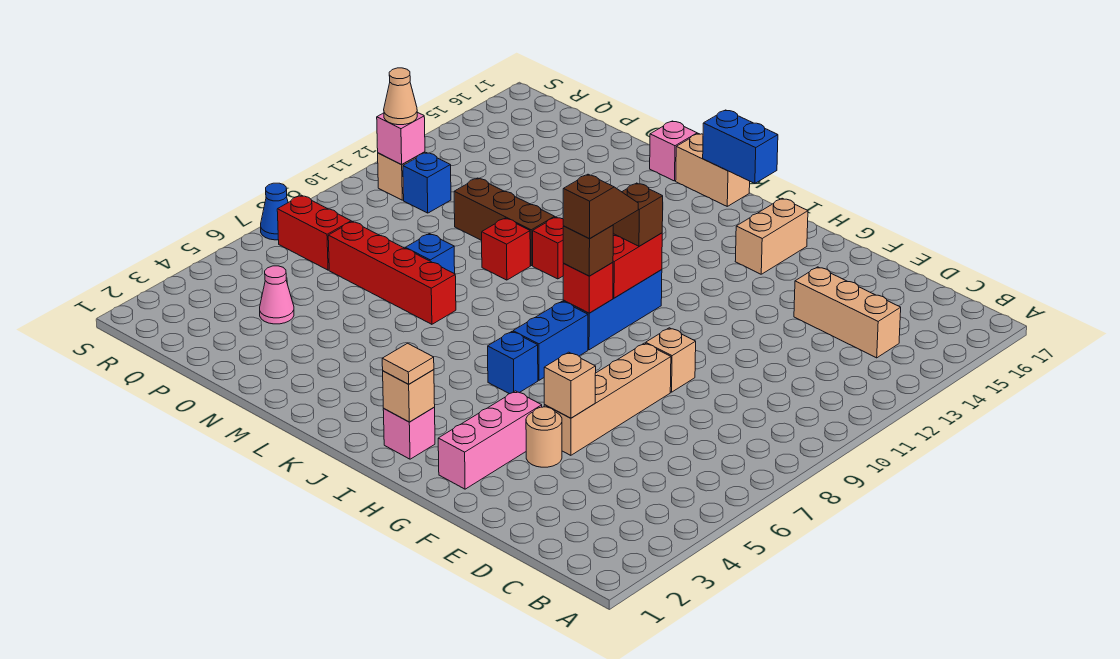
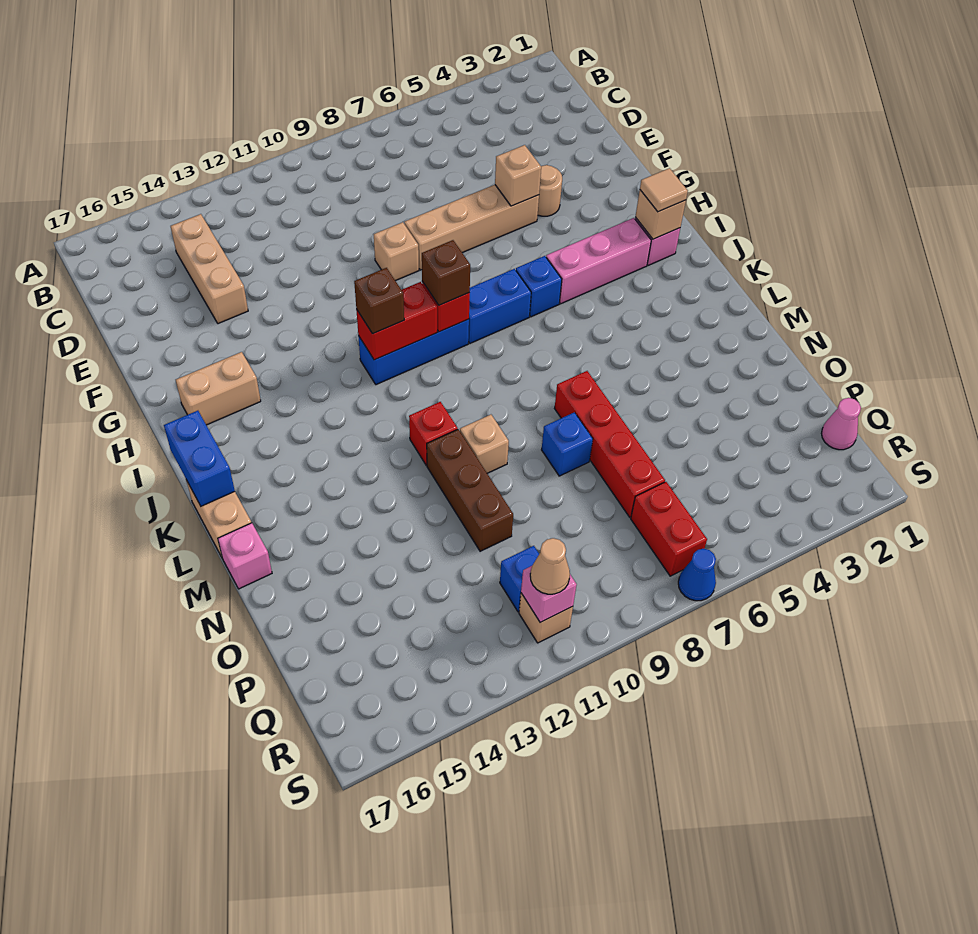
pink 1x3 brick [438,391,542,489] -> pink 1x3 brick moved to [546,218,651,304]
brown 1x2 slope [563,174,638,239] -> none
red 1x1 brick [482,218,530,280] -> tan 1x1 brick [460,415,509,473]
pink 1x1 cone [260,266,294,324] -> pink 1x1 cone moved to [821,398,861,450]

